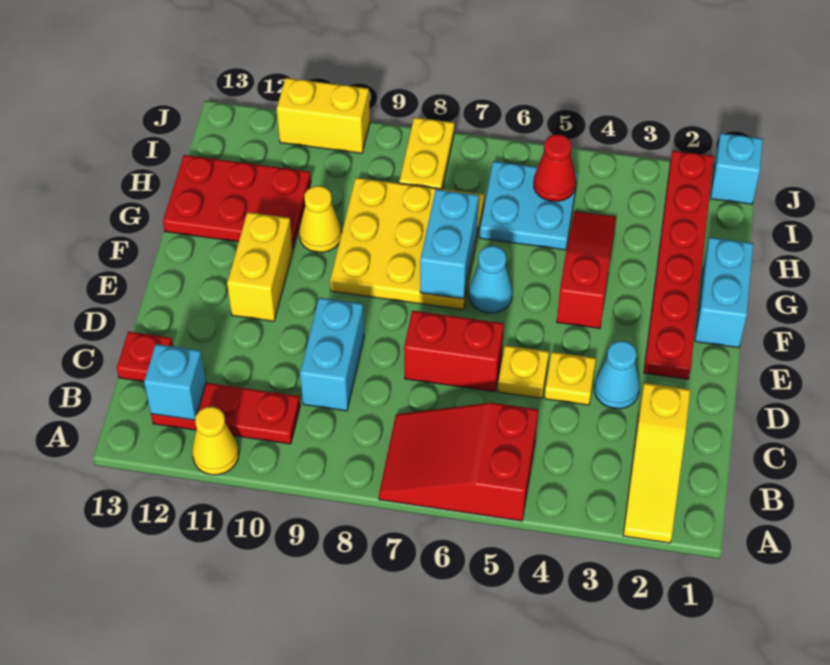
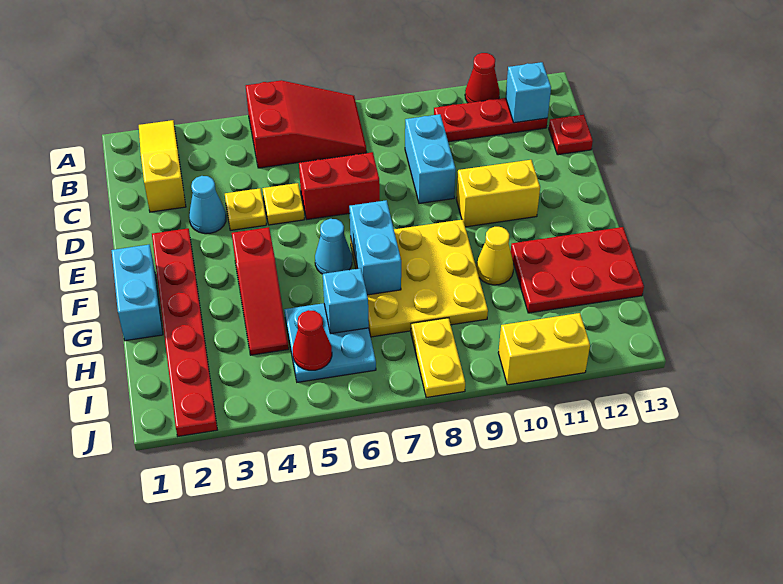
yellow 1x1 cone [192,407,239,475] -> red 1x1 cone [465,53,500,103]
yellow 1x2 brick [227,212,293,321] -> yellow 1x2 brick turned to [456,160,540,227]
cyan 1x1 brick [711,133,763,204] -> cyan 1x1 brick moved to [323,268,369,334]

